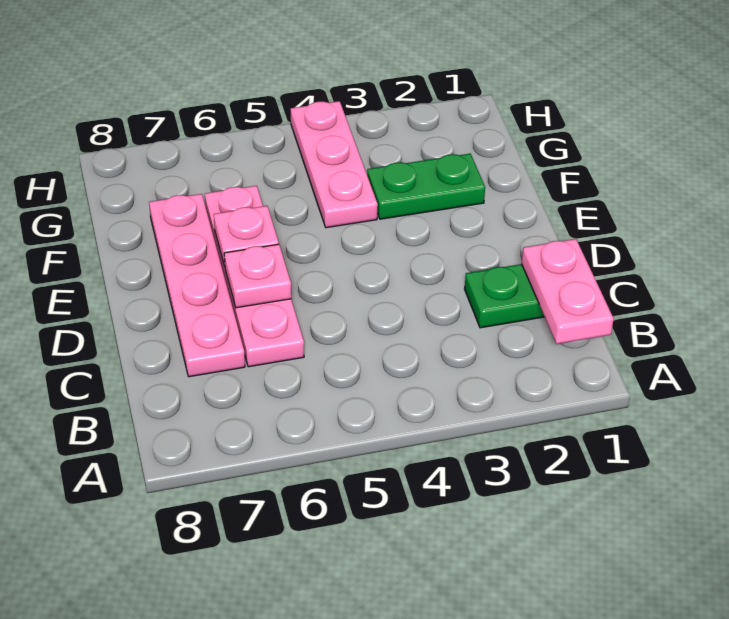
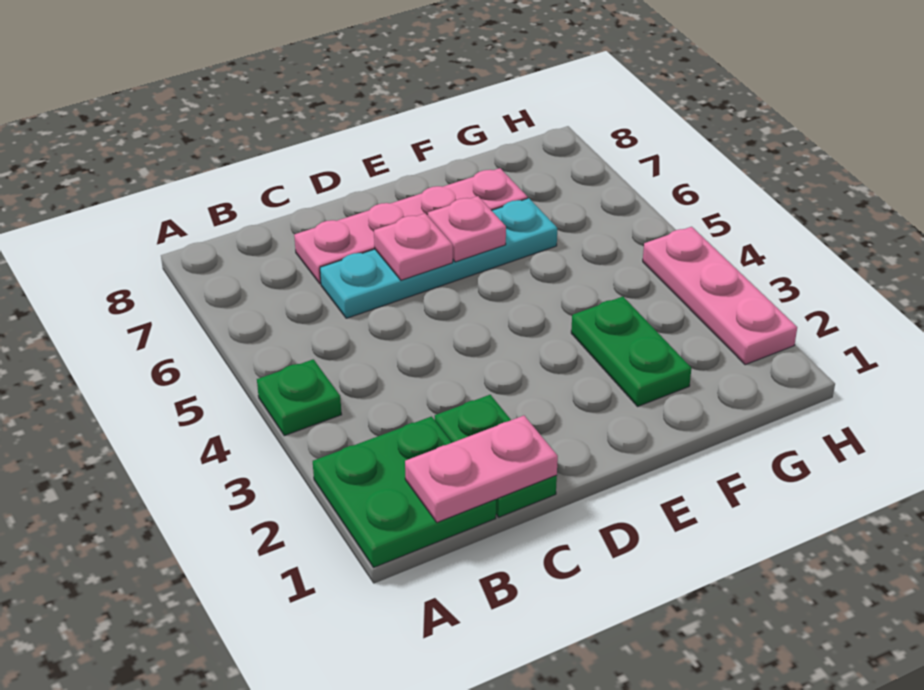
none -> green 2x2 plate [313,417,496,567]
none -> green 1x1 plate [257,359,342,436]
pink 1x4 plate [205,186,304,367] -> cyan 1x4 plate [320,198,557,318]
pink 1x3 plate [291,101,378,228] -> pink 1x3 plate turned to [643,227,797,365]

